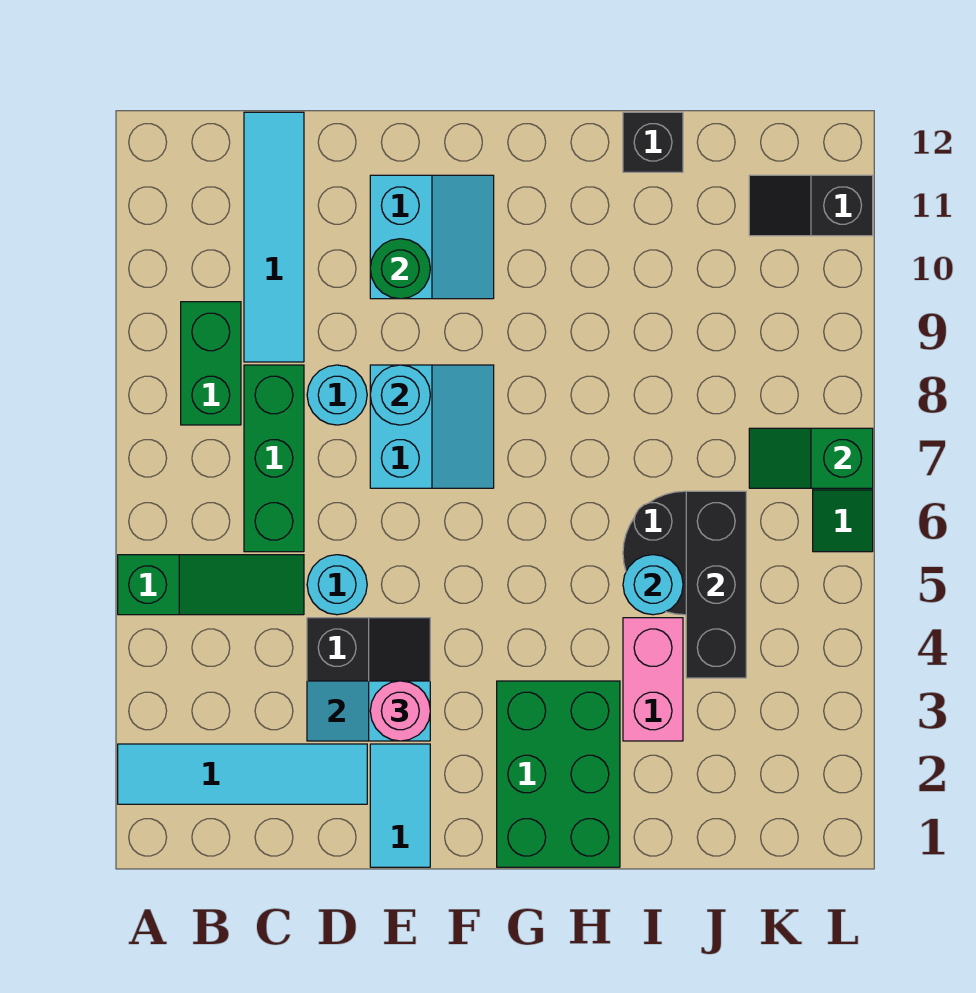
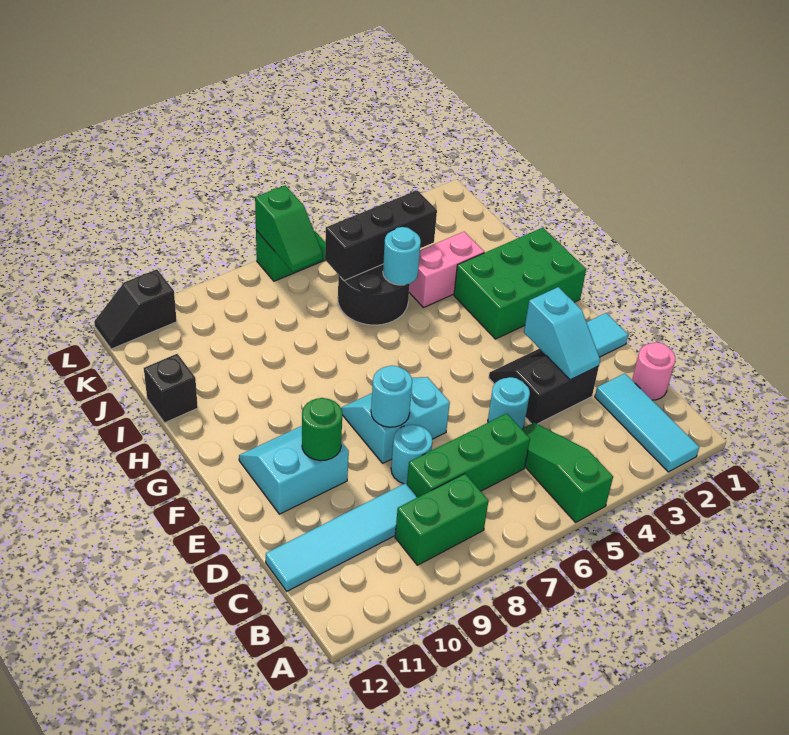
cyan 1x4 tile [118,744,367,804] -> cyan 1x3 tile [595,373,699,472]
pink 1x1 round brick [370,681,430,741] -> pink 1x1 round brick moved to [632,342,675,400]
black 1x2 slope [749,175,873,236] -> black 1x2 slope turned to [94,269,177,349]

